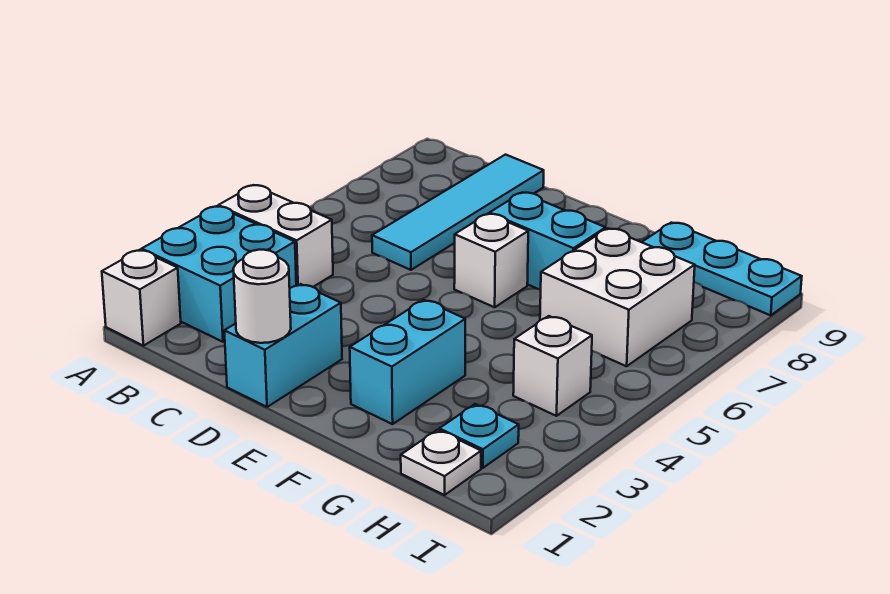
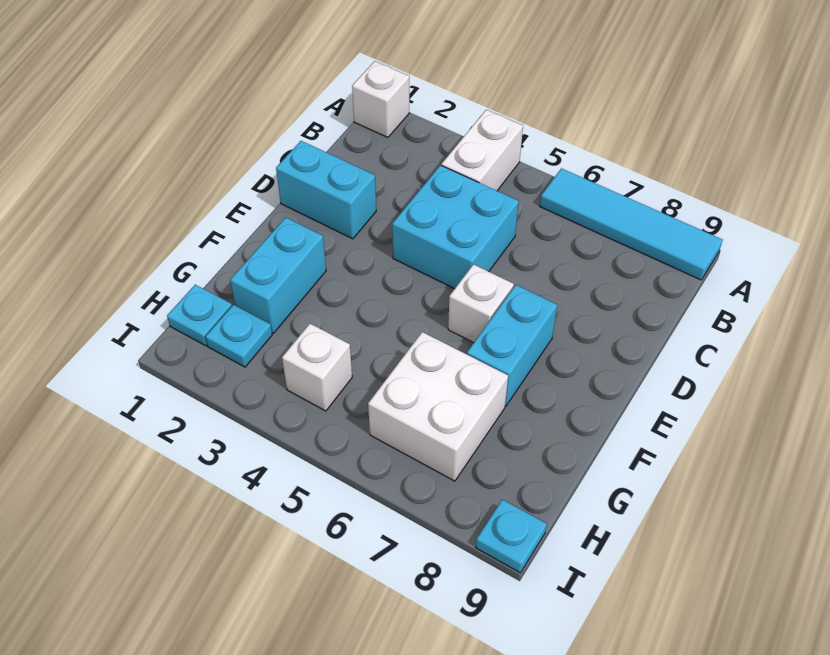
cyan 2x2 brick [142,206,296,342] -> cyan 2x2 brick moved to [392,165,519,289]
cyan 1x4 tile [372,155,544,270] -> cyan 1x4 tile moved to [540,168,723,280]
white 1x1 round brick [233,250,291,343] -> none
cyan 1x2 brick [350,300,465,424] -> cyan 1x2 brick turned to [230,218,326,333]
cyan 1x3 plate [642,223,802,315] -> cyan 1x1 plate [476,500,547,573]
white 1x1 plate [401,430,481,495] -> cyan 1x1 plate [167,285,232,346]

